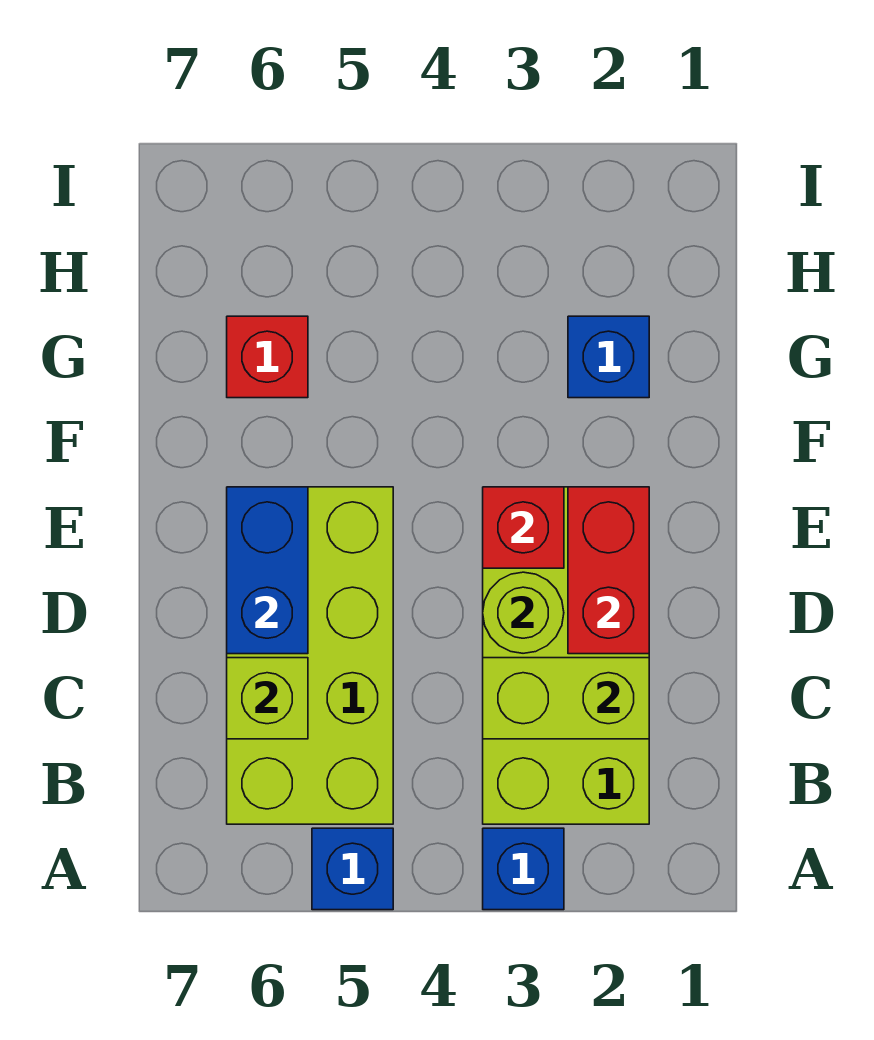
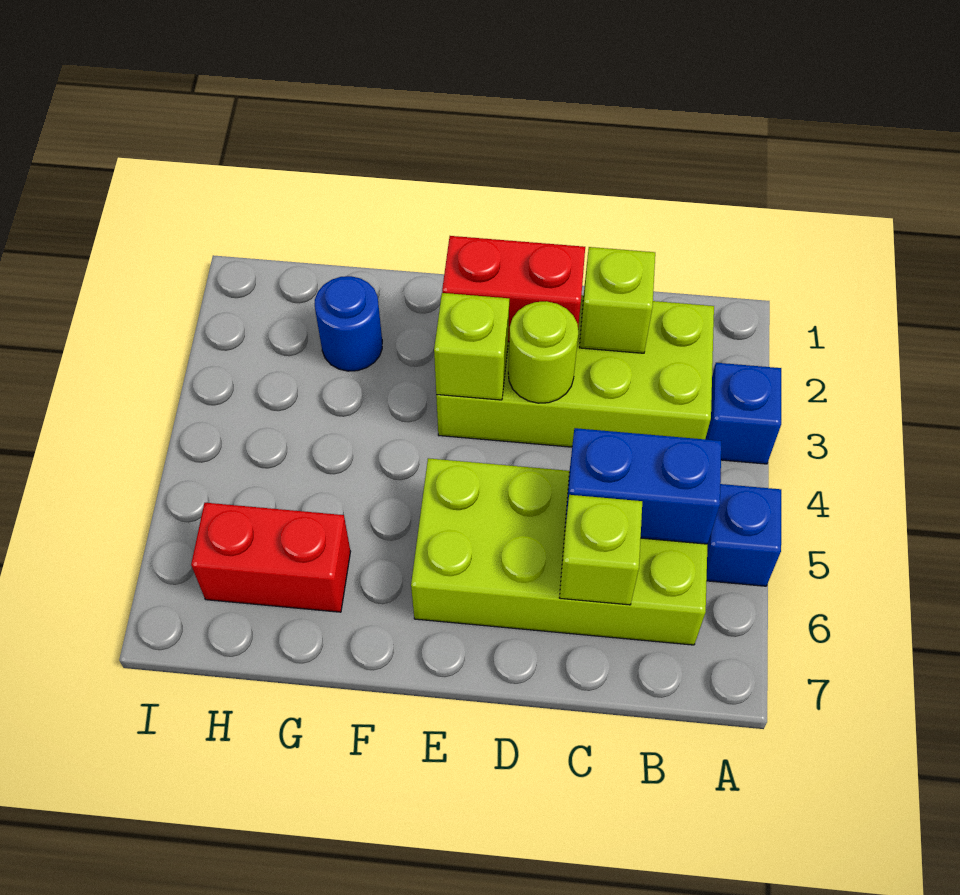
lime 1x2 brick [483,658,649,739] -> lime 1x1 brick [579,247,655,353]
blue 1x2 brick [227,487,308,654] -> blue 1x2 brick moved to [565,428,721,544]
red 1x1 brick [483,487,564,568] -> lime 1x1 brick [434,293,509,400]
blue 1x1 brick [568,316,649,398] -> blue 1x1 round brick [315,276,382,371]
red 1x1 brick [227,316,308,398] -> red 1x2 brick [191,503,351,612]

